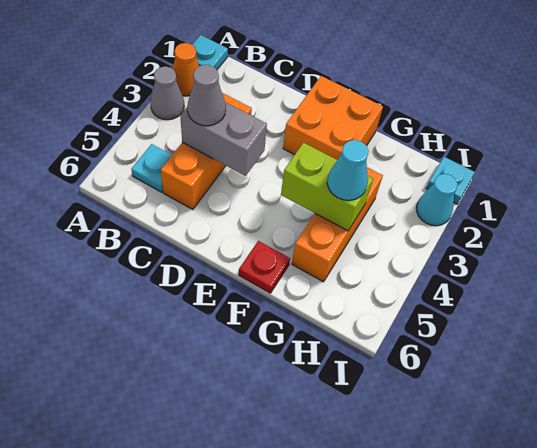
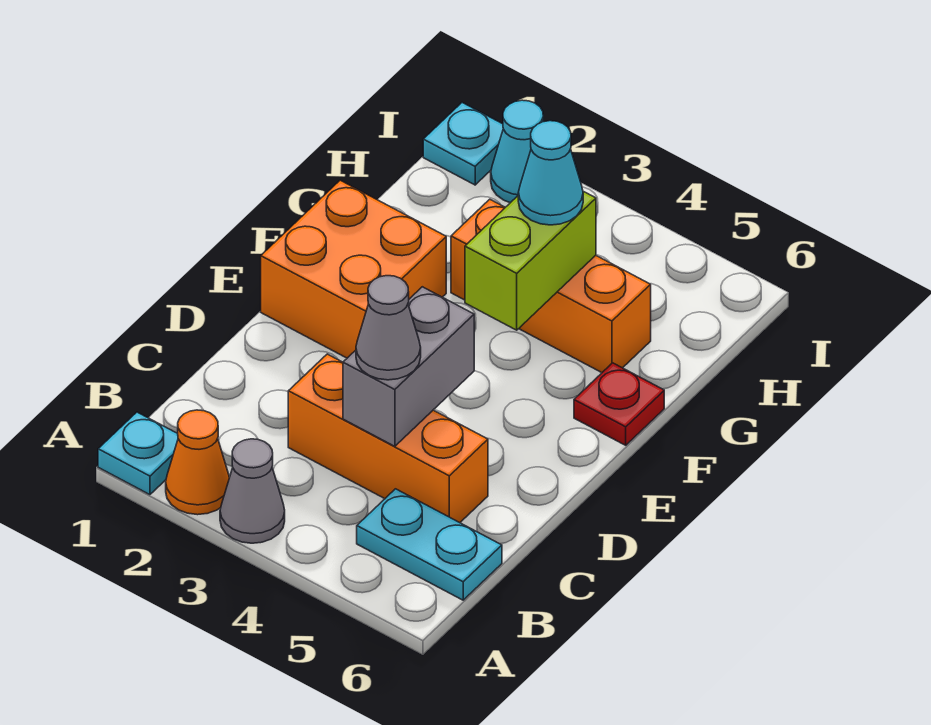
cyan 1x1 plate [131,144,172,192] -> cyan 1x2 plate [357,489,502,600]

